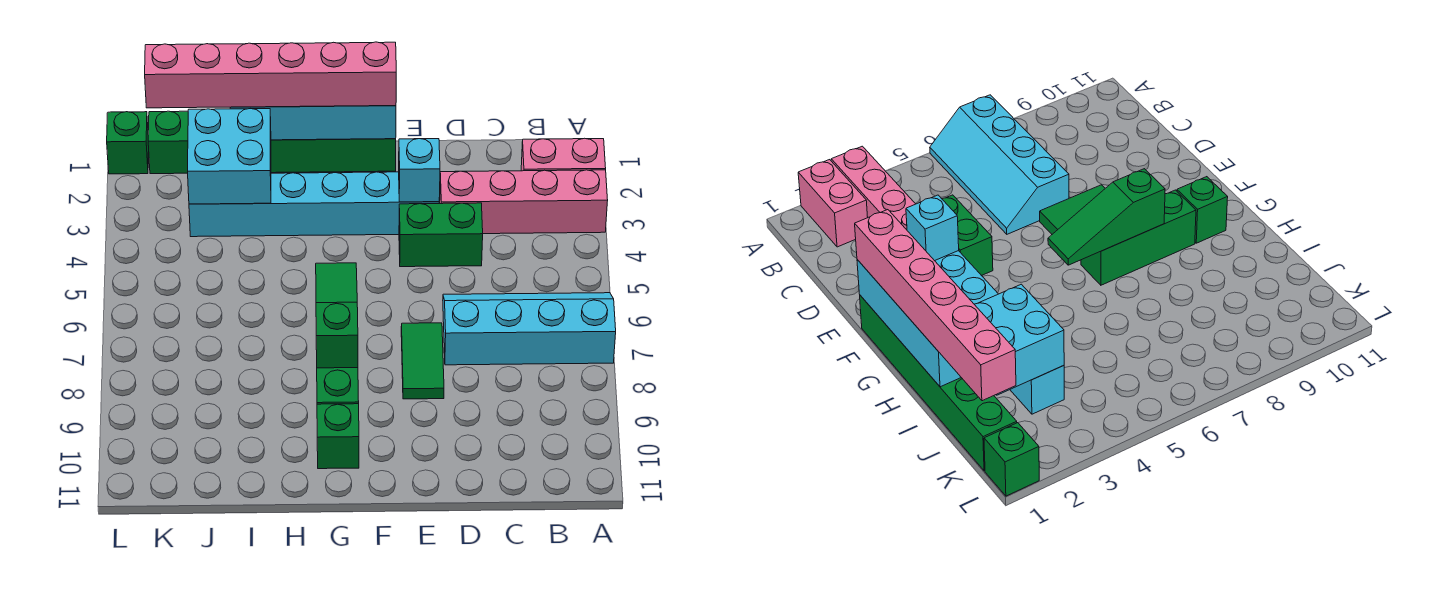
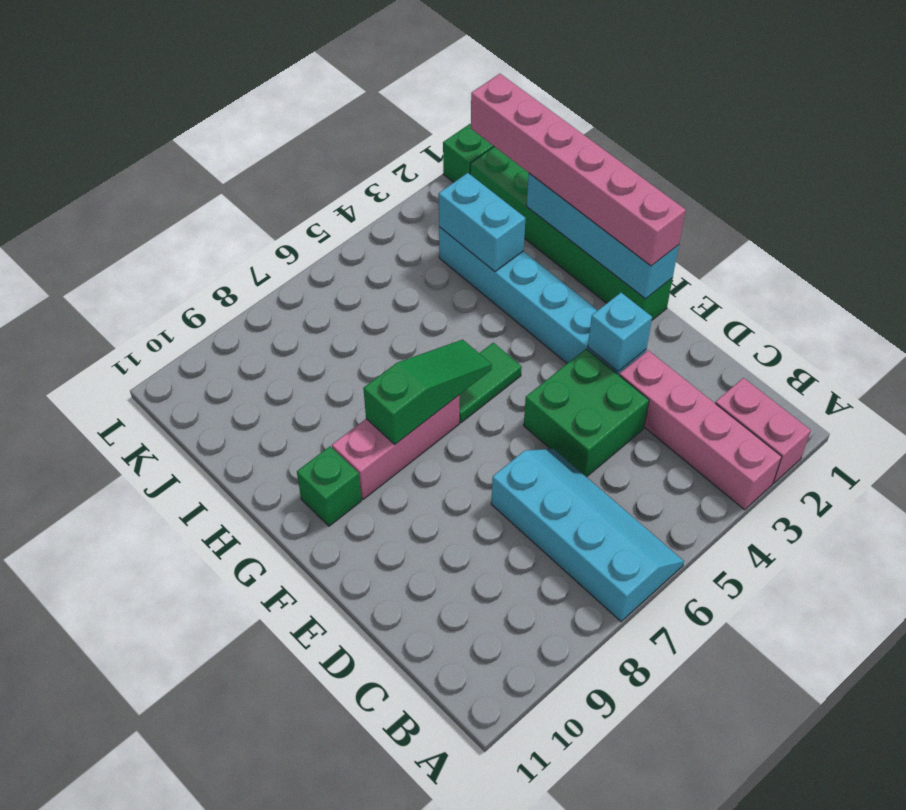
green 1x2 brick [399,203,483,267] -> green 2x2 brick [524,349,649,477]
green 1x2 tile [401,323,444,399] -> green 1x2 tile moved to [459,343,522,423]
green 1x3 brick [317,368,359,404] -> pink 1x3 brick [332,395,460,499]
cyan 2x2 brick [188,109,271,204] -> cyan 1x2 brick [439,173,525,272]

